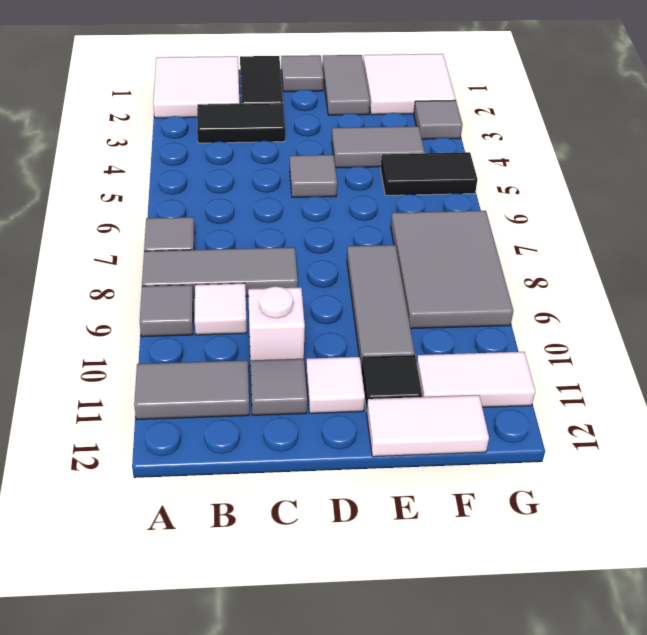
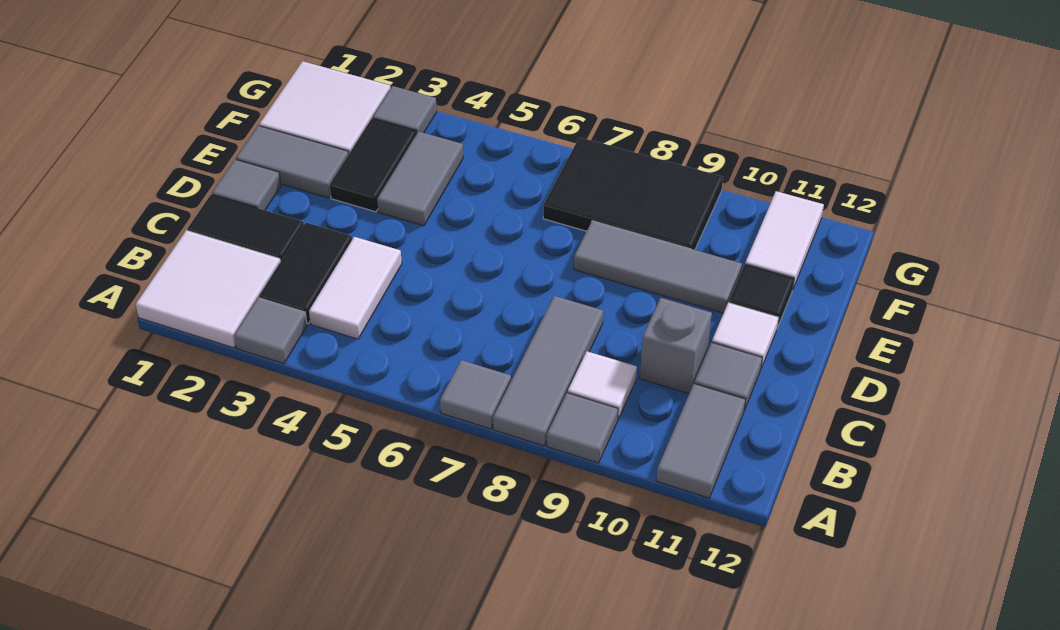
white 1x1 brick [248,286,305,366] -> grey 1x1 brick [640,298,712,394]
grey 1x1 tile [290,155,337,197] -> grey 1x1 tile moved to [234,298,307,364]
white 1x2 tile [367,395,489,457] -> white 1x2 tile moved to [309,237,402,339]
black 1x2 tile [380,152,477,195] -> black 1x2 tile moved to [330,119,416,212]
grey 2x3 tile [391,211,513,329] -> black 2x3 tile [543,137,723,250]

